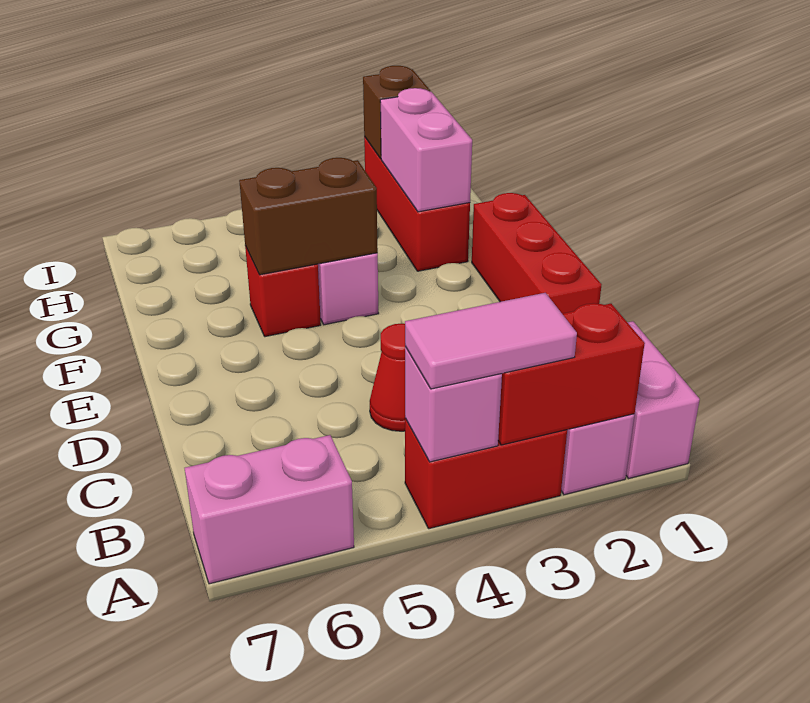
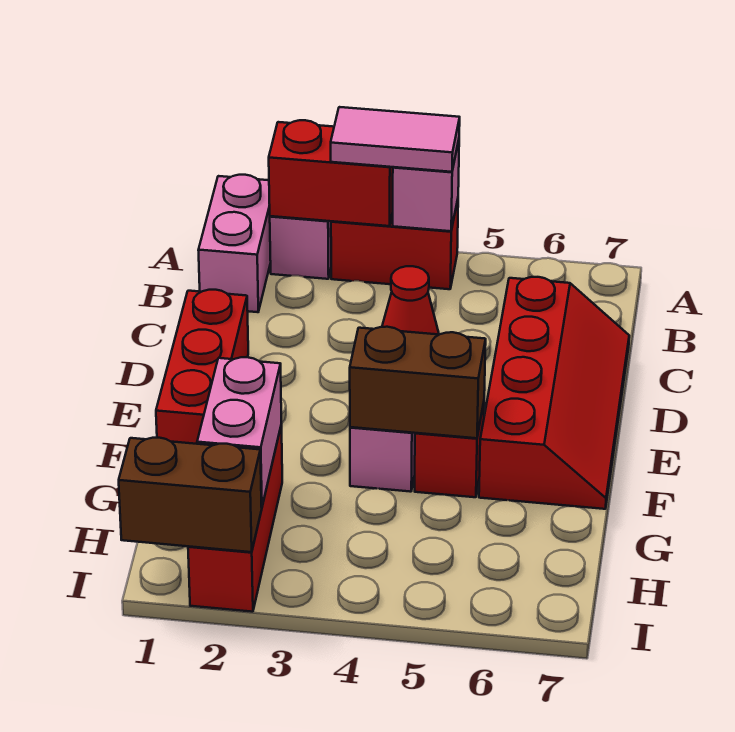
pink 1x2 brick [185,435,354,584] -> none
none -> red 2x4 slope [479,277,629,509]
brown 1x1 brick [363,66,430,159] -> brown 1x2 brick [119,438,262,552]

